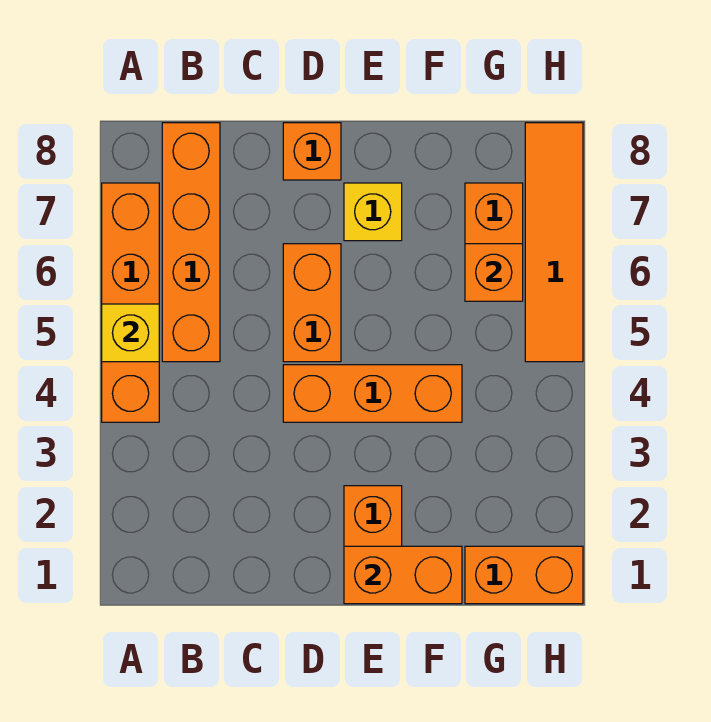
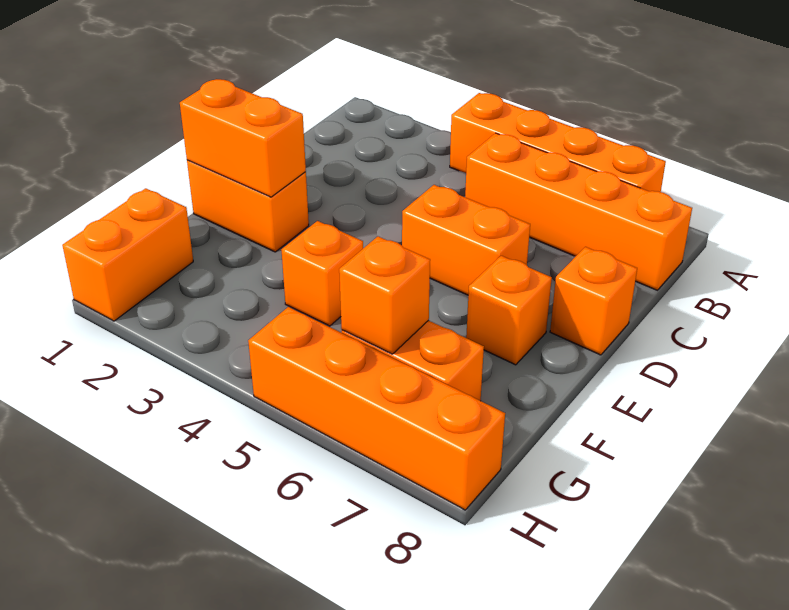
yellow 1x1 brick [102,304,159,362] -> none
orange 1x3 brick [283,365,462,422] -> orange 1x1 brick [282,221,363,326]
orange 1x2 brick [344,546,462,604] -> orange 1x2 brick turned to [180,79,306,197]
yellow 1x1 brick [344,183,402,241] -> orange 1x1 brick [466,256,552,365]
orange 1x4 tile [525,123,583,362] -> orange 1x4 brick [248,307,505,510]

